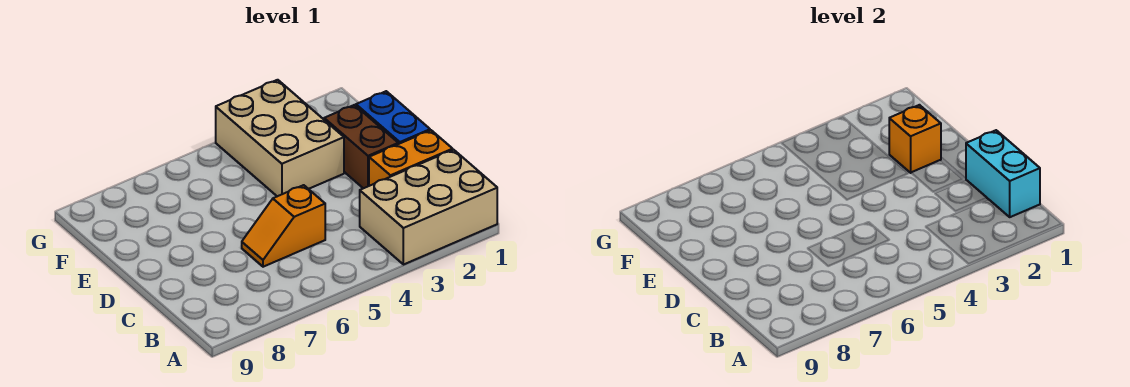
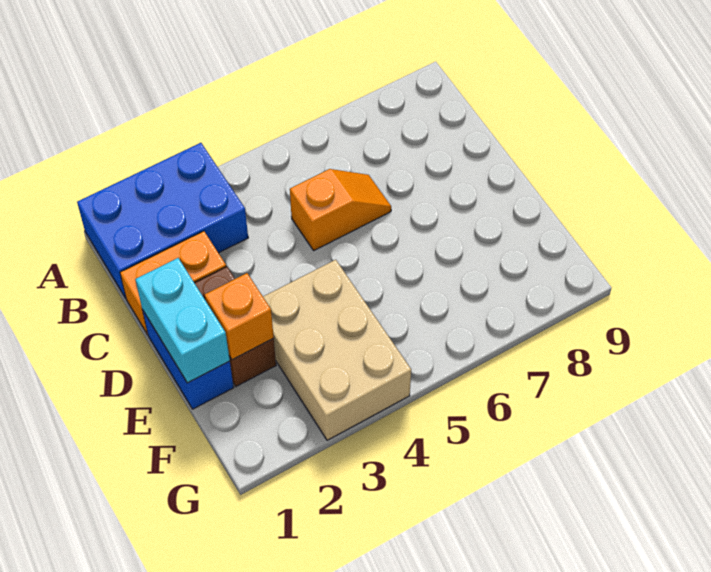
tan 2x3 brick [360,150,497,265] -> blue 2x3 brick [77,143,248,298]
cyan 1x2 brick [966,130,1040,217] -> cyan 1x2 brick moved to [135,258,230,383]

